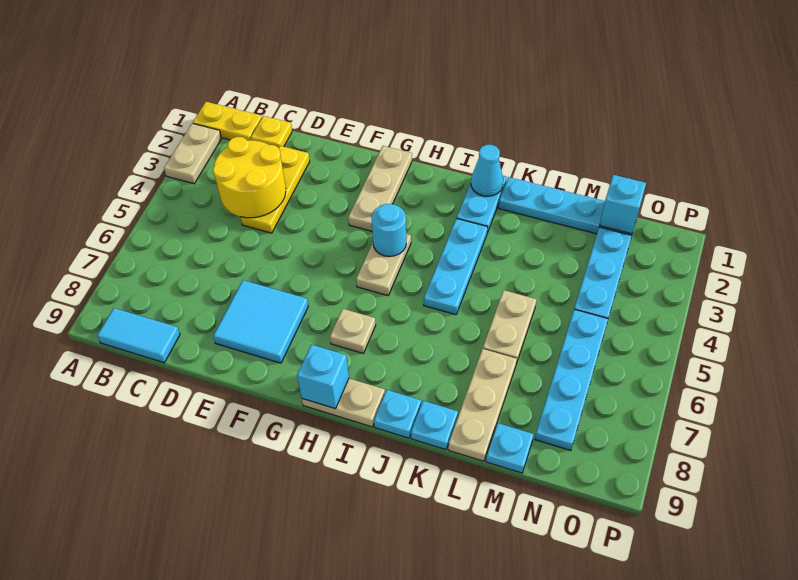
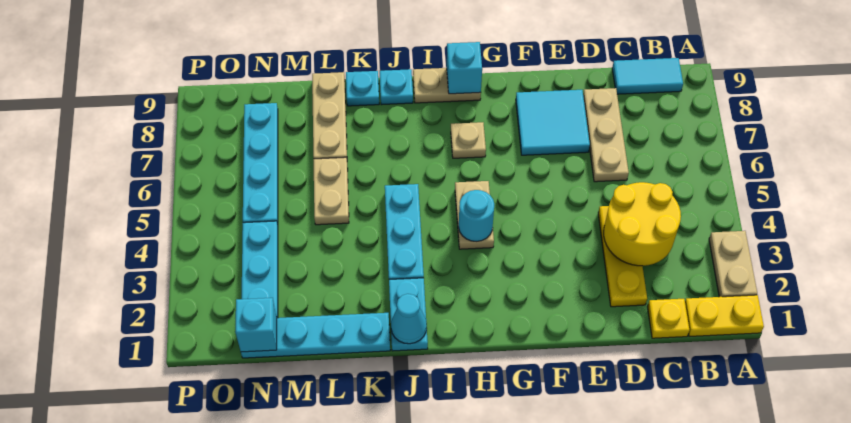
tan 1x3 plate [348,146,412,231] -> tan 1x3 plate moved to [583,88,629,182]
cyan 1x1 plate [486,423,534,473] -> none

